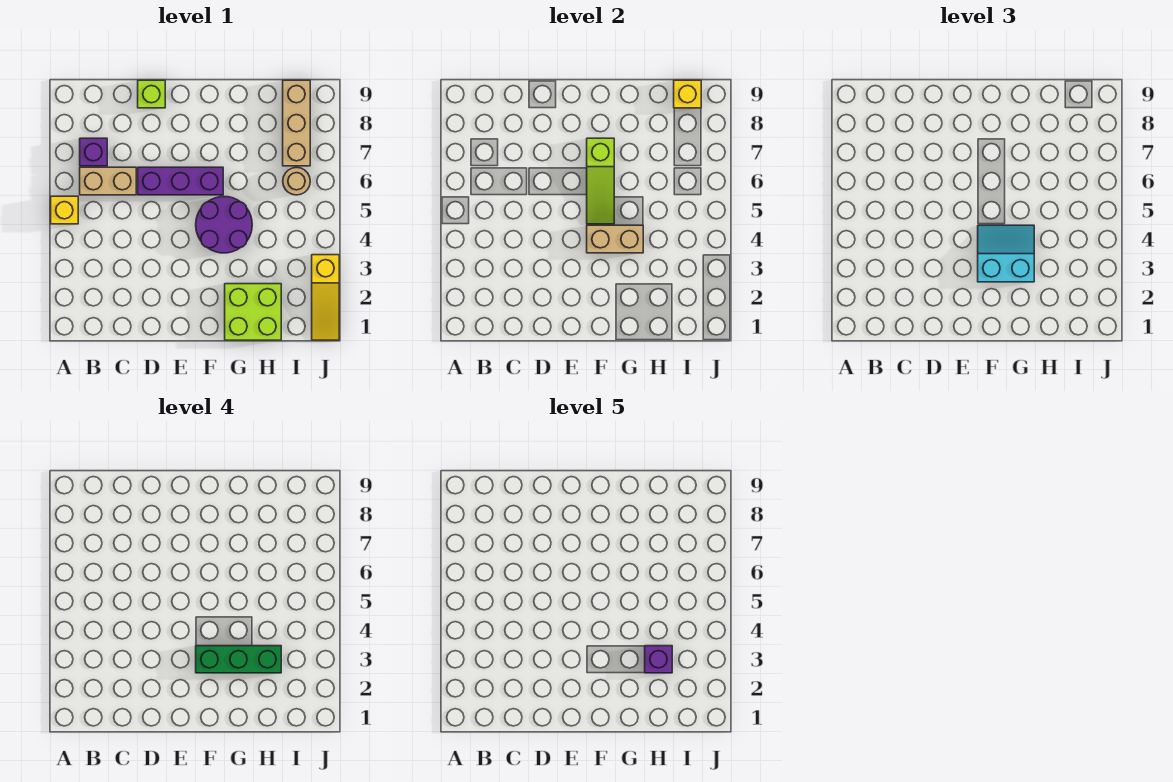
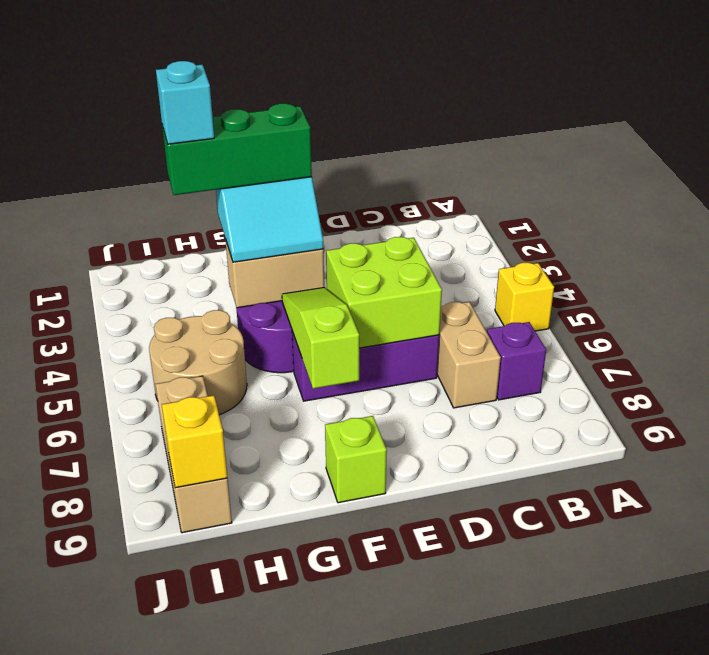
tan 1x2 brick [80,167,136,195] -> tan 1x2 brick turned to [437,302,501,408]
lime 1x1 brick [138,80,165,108] -> lime 1x1 brick moved to [325,416,387,503]
lime 2x2 brick [225,284,281,340] -> lime 2x2 brick moved to [326,237,442,348]
purple 1x1 brick [645,646,672,673] -> cyan 1x1 brick [156,61,214,144]
tan 1x1 round brick [283,167,310,195] -> tan 2x2 round brick [149,310,247,415]
yellow 1x3 slope [312,255,339,340] -> none

